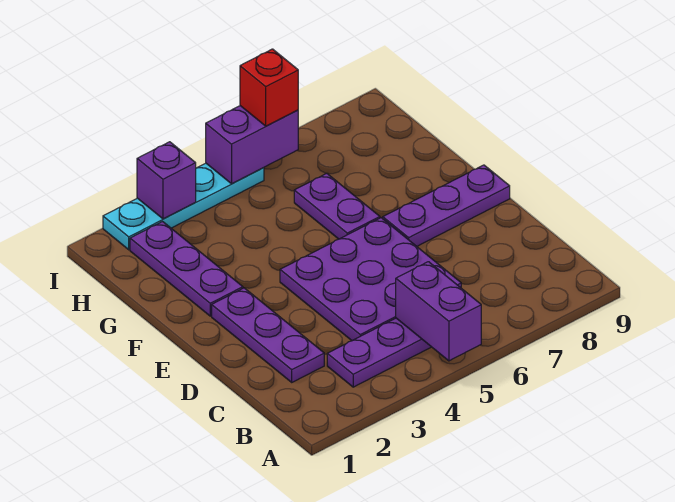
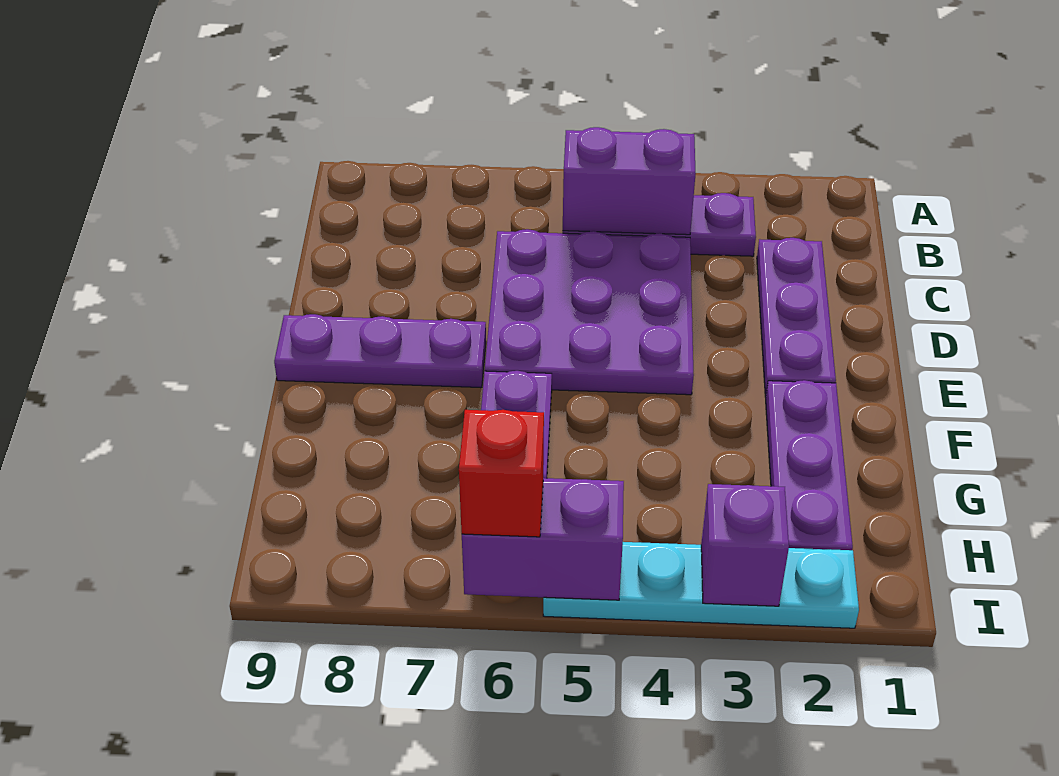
purple 1x2 brick [396,262,481,361] -> purple 1x2 brick turned to [563,127,696,235]

